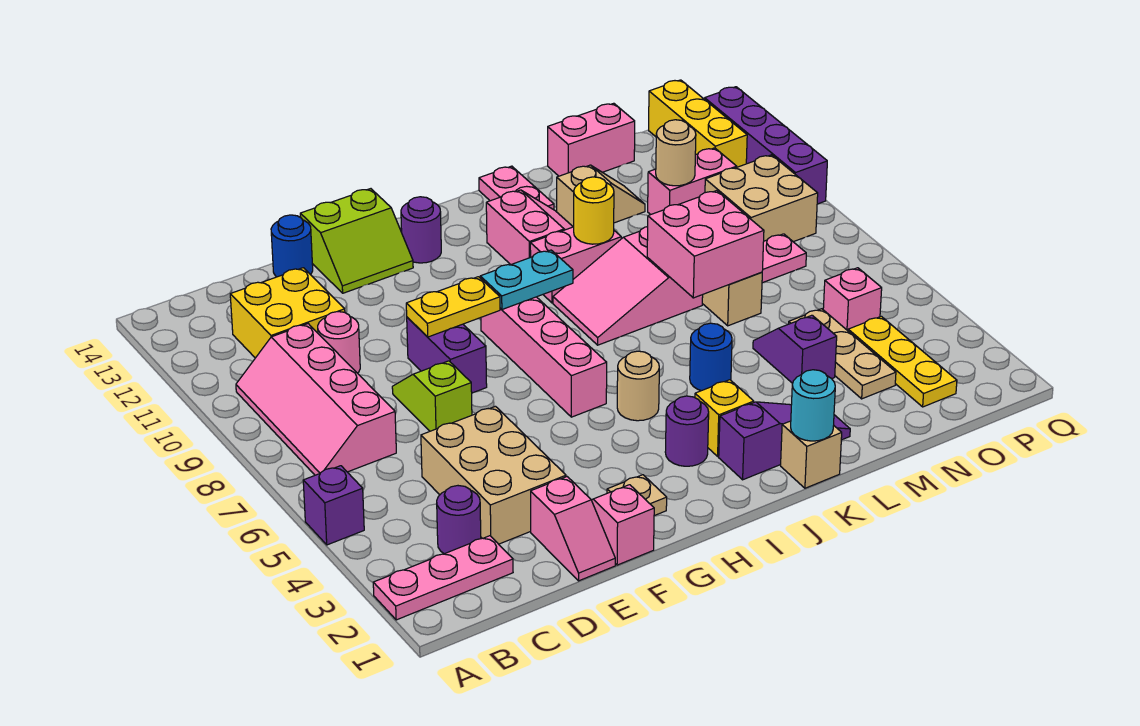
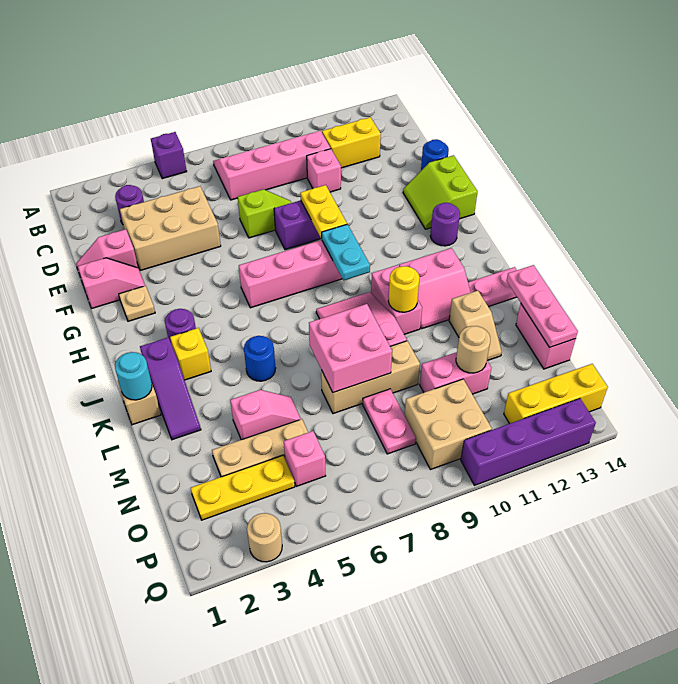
pink 1x3 plate [373,536,513,620] -> pink 1x3 plate moved to [507,265,578,348]
yellow 2x2 brick [230,268,345,358] -> yellow 1x2 brick [322,117,381,168]
pink 1x1 round brick [318,312,360,373] -> pink 1x1 brick [307,149,341,192]
tan 1x1 round brick [617,351,659,421] -> tan 1x1 round brick moved to [247,513,282,562]
purple 1x2 slope [753,315,837,383] -> pink 1x2 slope [230,390,301,440]
pink 1x2 brick [648,148,737,215] -> pink 1x2 brick turned to [420,352,491,394]

